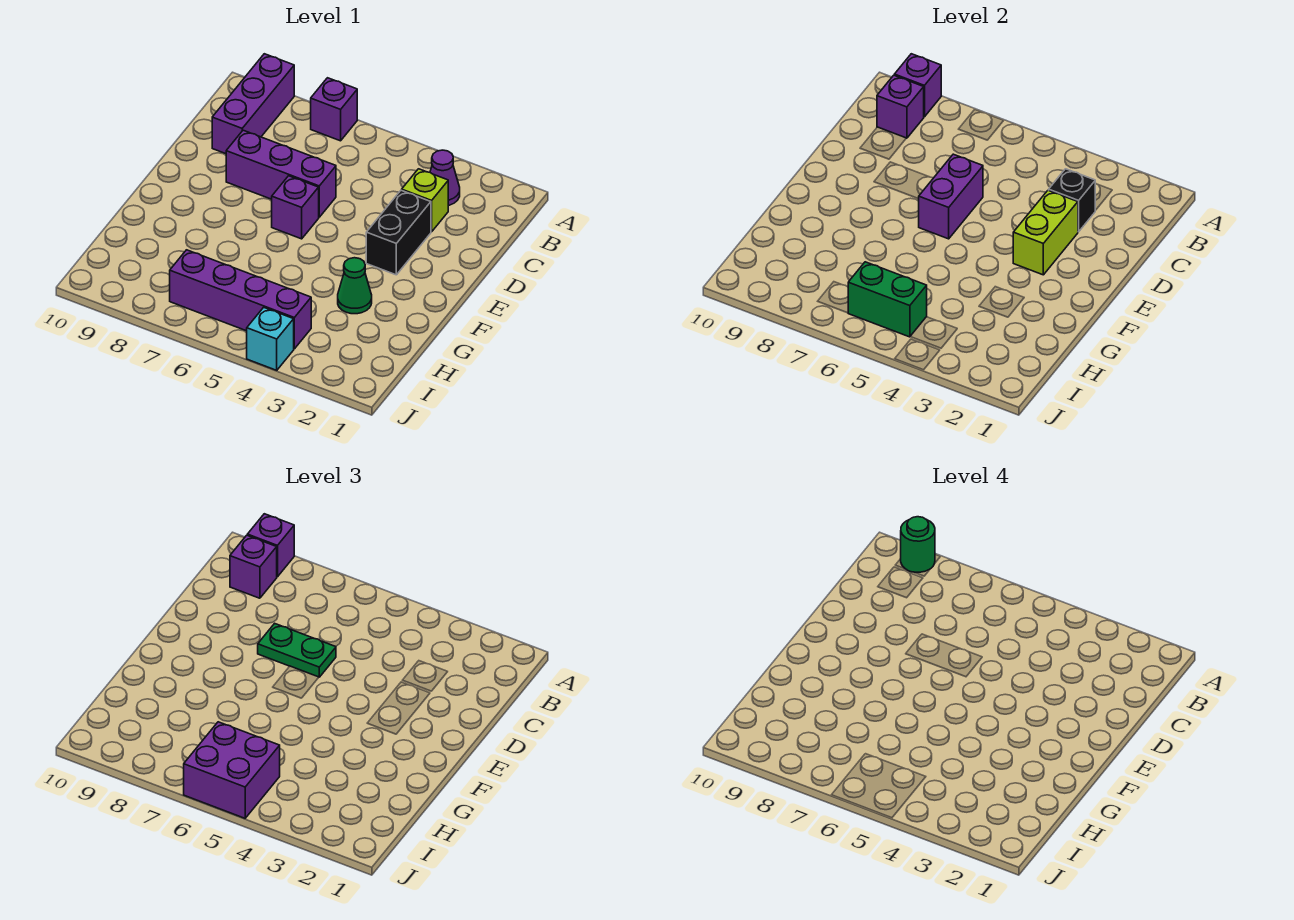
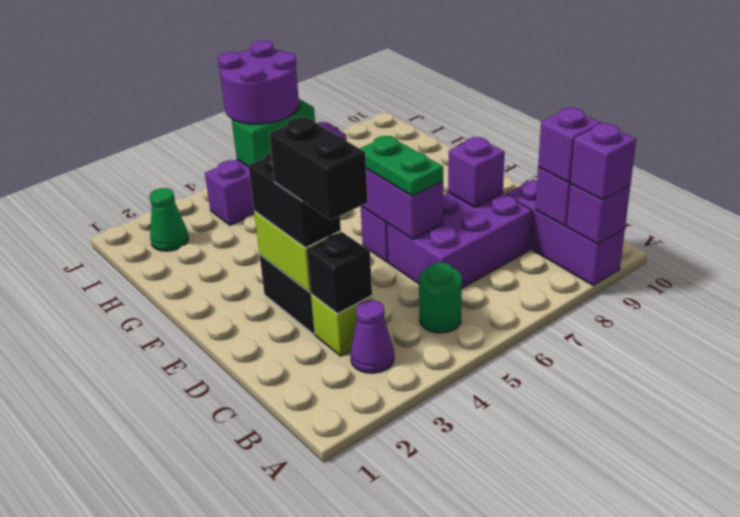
purple 1x1 brick [311,78,357,141] -> purple 1x1 brick moved to [448,137,505,207]
green 1x1 round brick [901,517,935,572] -> green 1x1 round brick moved to [419,263,462,333]
none -> black 1x2 brick [269,117,368,220]
none -> black 1x2 brick [248,152,341,248]
purple 1x3 brick [226,130,336,217] -> purple 2x3 brick [387,192,532,288]
green 1x2 plate [258,623,336,677] -> green 1x2 plate turned to [360,136,443,196]
green 1x1 cone [338,258,372,314] -> green 1x1 cone moved to [149,188,188,251]
purple 2x2 brick [184,722,280,818] -> purple 2x2 round brick [218,41,299,124]
cyan 1x1 brick [247,307,294,370] -> none

